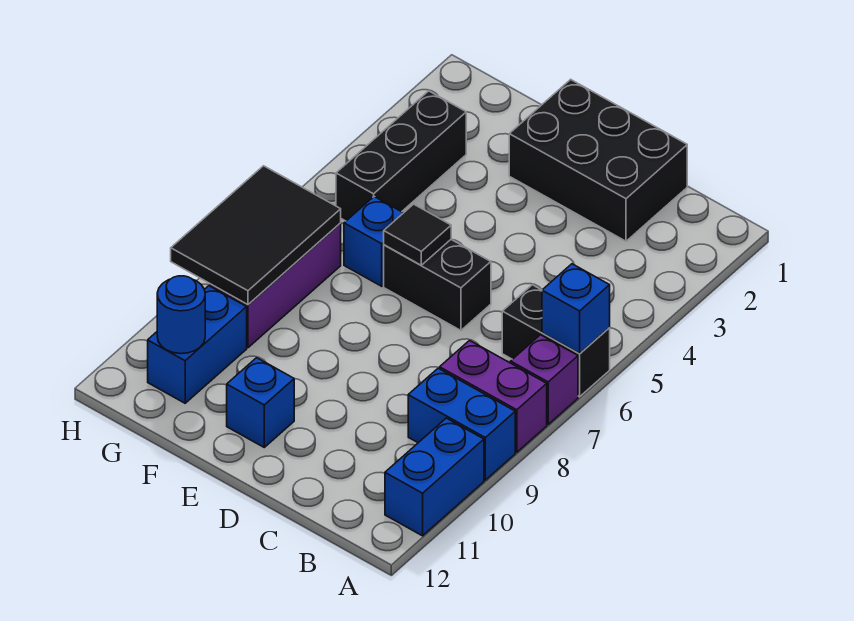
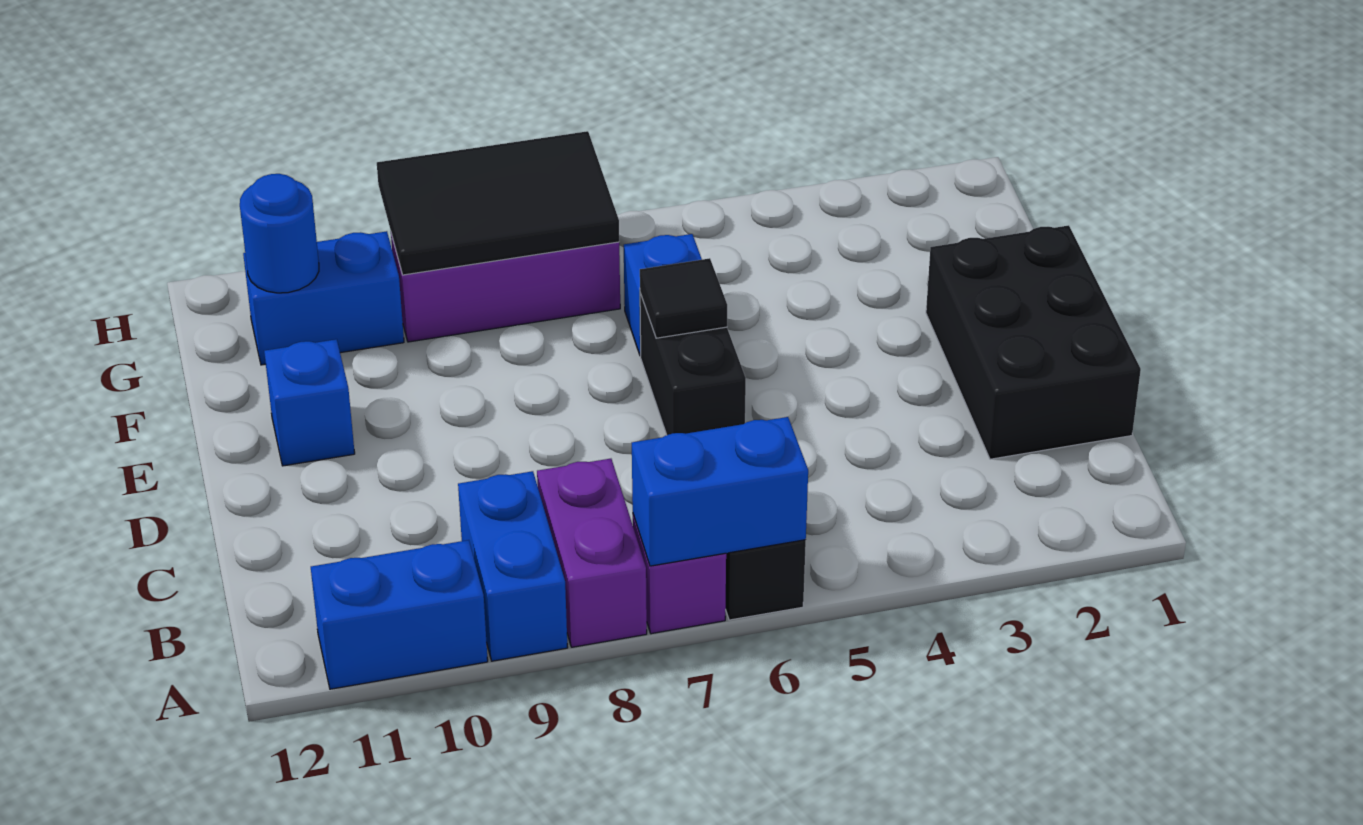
blue 1x1 brick [542,264,610,354] -> blue 1x2 brick [632,417,808,566]
black 1x3 brick [336,91,466,221] -> none

